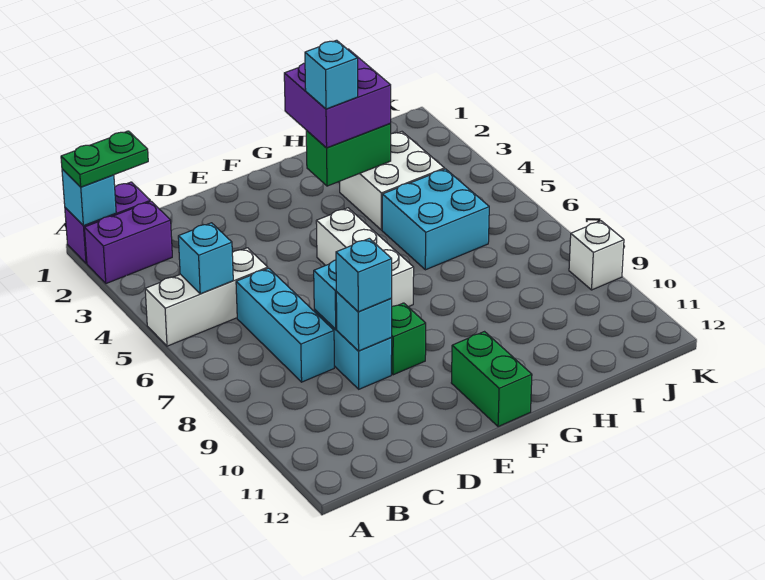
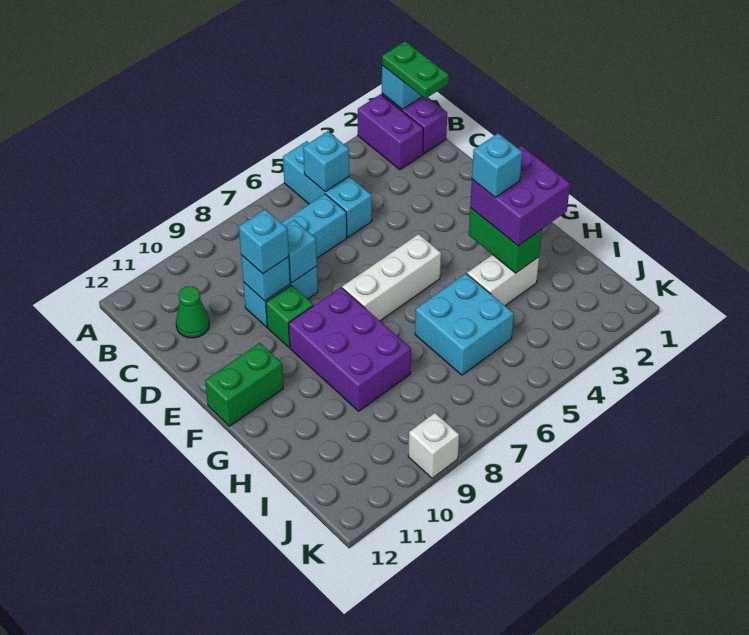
white 1x3 brick [145,248,268,346] -> cyan 1x3 brick [283,141,372,237]
none -> green 1x1 cone [176,286,209,338]
none -> purple 2x3 brick [289,287,411,411]
white 2x2 brick [340,132,445,230] -> white 1x2 brick [467,255,539,305]

